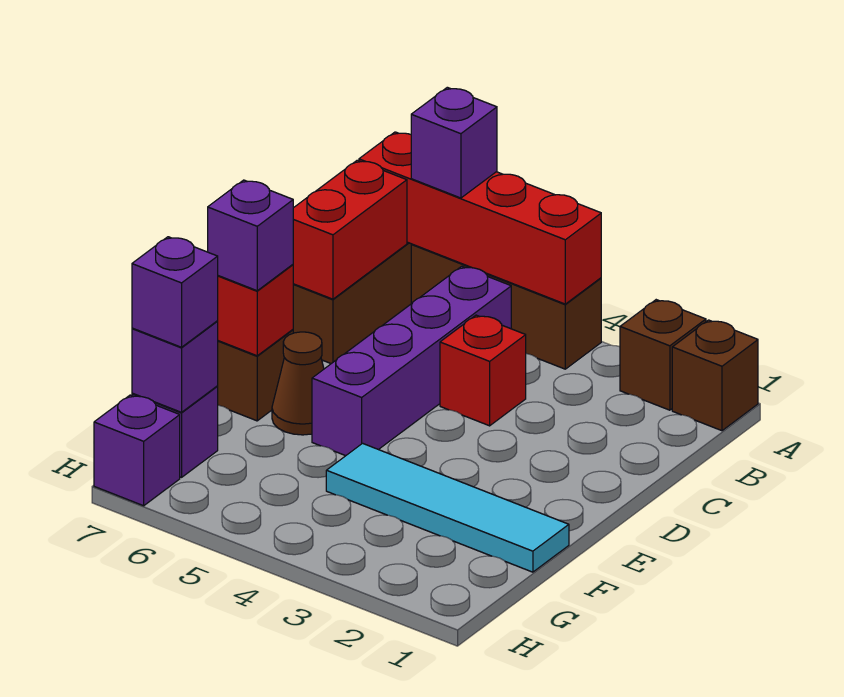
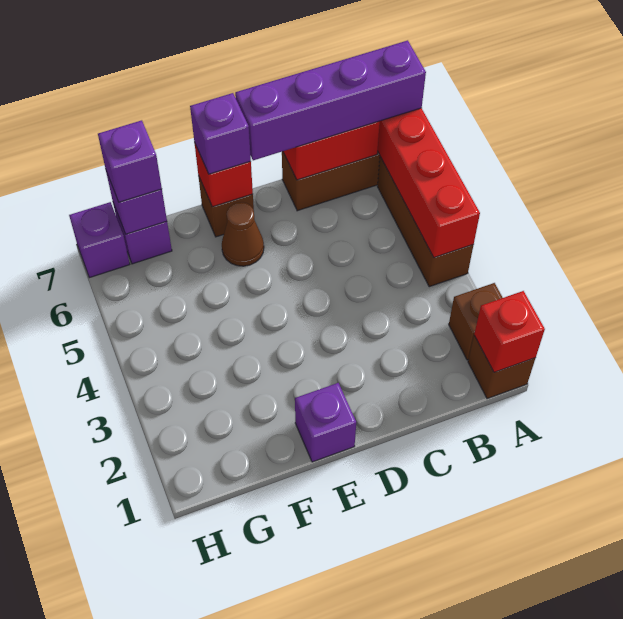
purple 1x1 brick [411,87,497,198] -> purple 1x1 brick moved to [295,383,356,462]
purple 1x4 brick [312,266,511,456] -> purple 1x4 brick moved to [235,40,426,160]
red 1x1 brick [440,315,526,426] -> red 1x1 brick moved to [474,291,545,372]
cyan 1x4 tile [326,443,569,572] -> none

